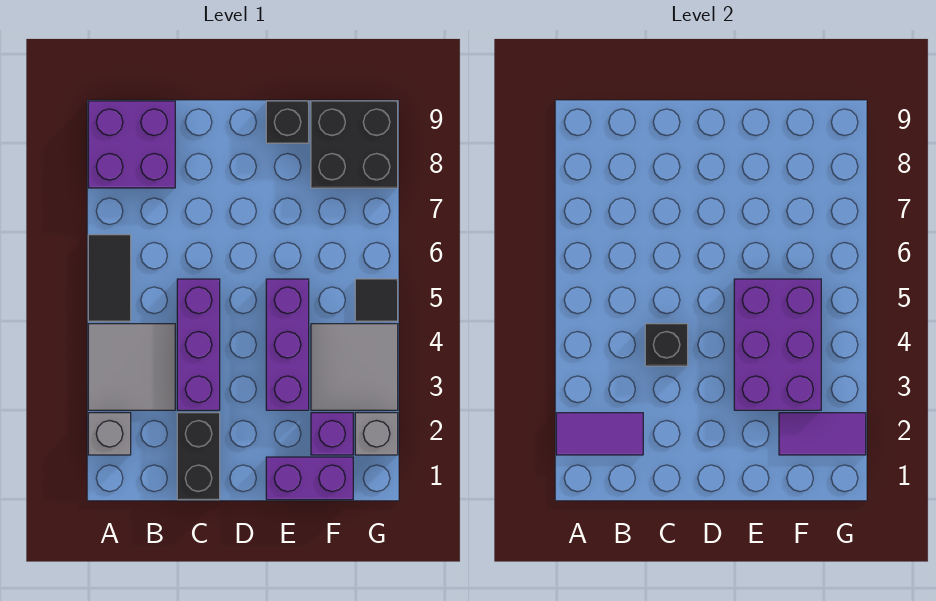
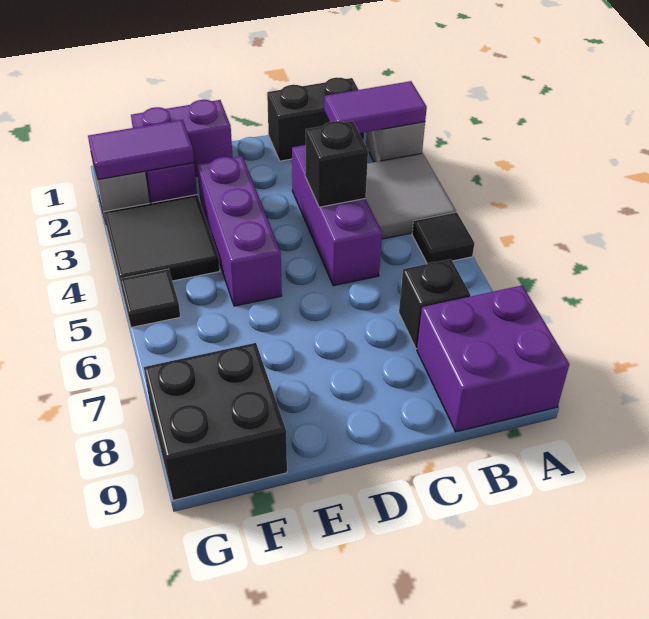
black 1x2 tile [88,235,131,321] -> black 1x1 tile [412,212,474,264]
black 1x2 brick [177,413,220,500] -> black 1x2 brick turned to [267,78,364,161]
purple 2x3 brick [734,279,821,410] -> none
black 1x1 brick [266,101,309,143] -> black 1x1 brick moved to [399,259,470,349]
grey 2x2 tile [311,324,398,410] -> black 2x2 tile [104,195,220,285]

